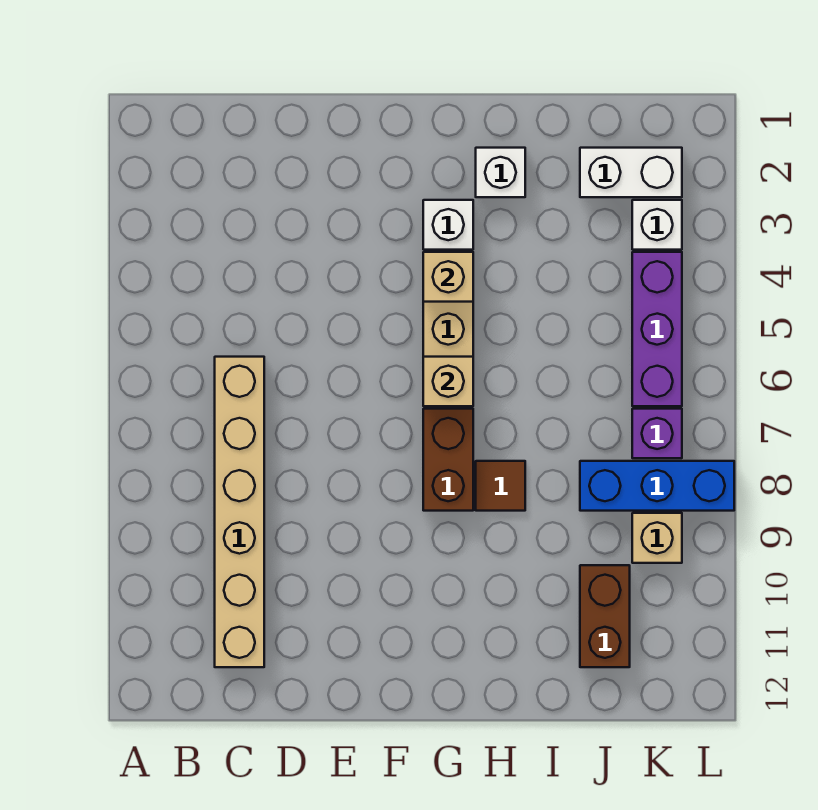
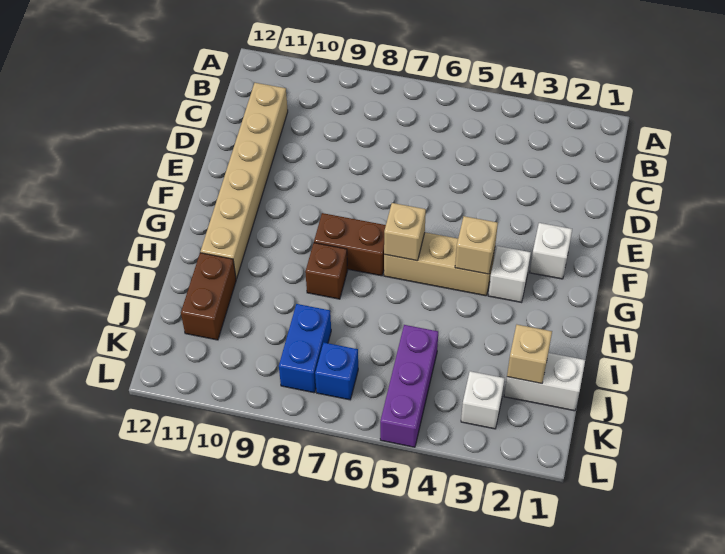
tan 1x6 brick [215,357,264,667] -> tan 1x6 brick turned to [200,83,288,279]
white 1x1 brick [476,148,525,197] -> white 1x1 brick moved to [530,223,572,279]
brown 1x1 tile [476,461,525,511] -> brown 1x1 brick [305,243,348,299]
white 1x2 brick [580,148,682,197] -> white 1x2 brick turned to [504,353,585,411]
blue 1x3 brick [580,461,734,511] -> blue 1x2 brick [279,304,331,393]
brown 1x2 brick [580,565,630,667] -> brown 1x2 brick turned to [181,253,236,340]
purple 1x3 brick [632,252,682,406] -> purple 1x3 brick turned to [380,325,438,447]
purple 1x1 brick [632,409,682,458] -> blue 1x1 brick [315,343,358,400]
tan 1x1 brick [632,513,682,563] -> tan 1x1 brick moved to [507,325,552,383]

